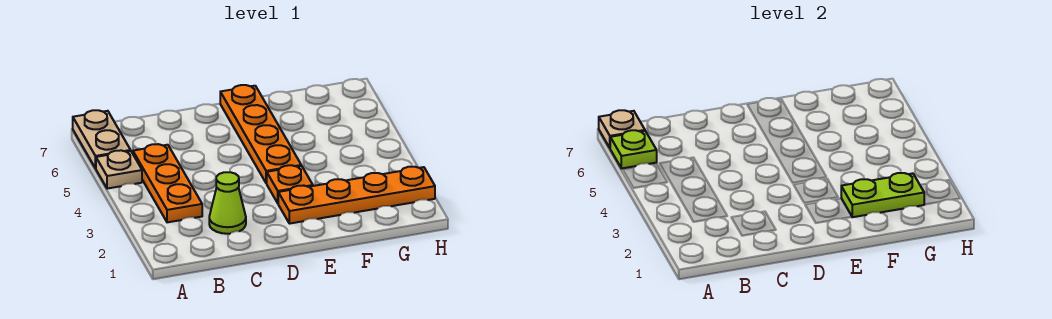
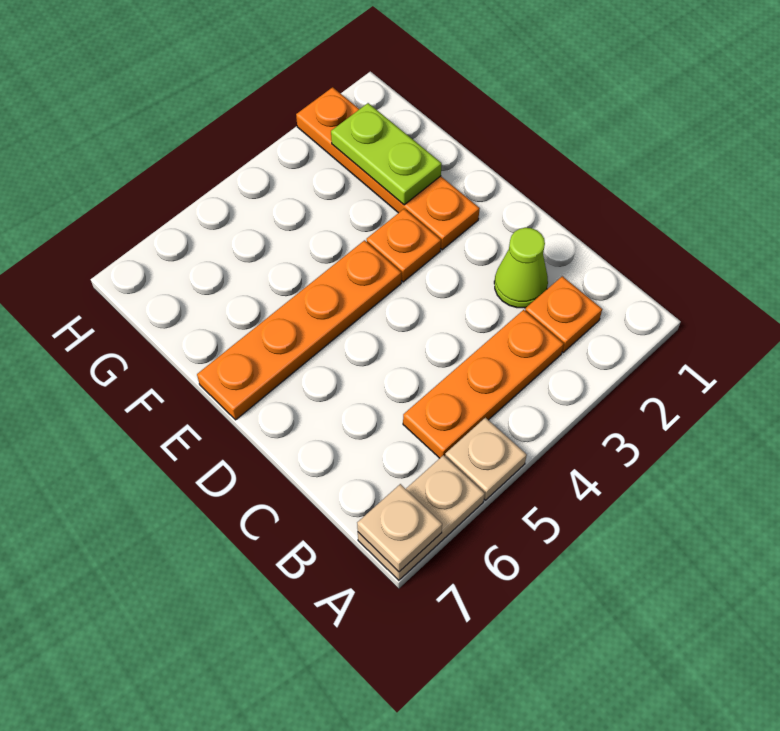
lime 1x1 plate [610,130,657,168] -> none
none -> orange 1x1 plate [525,276,602,352]

